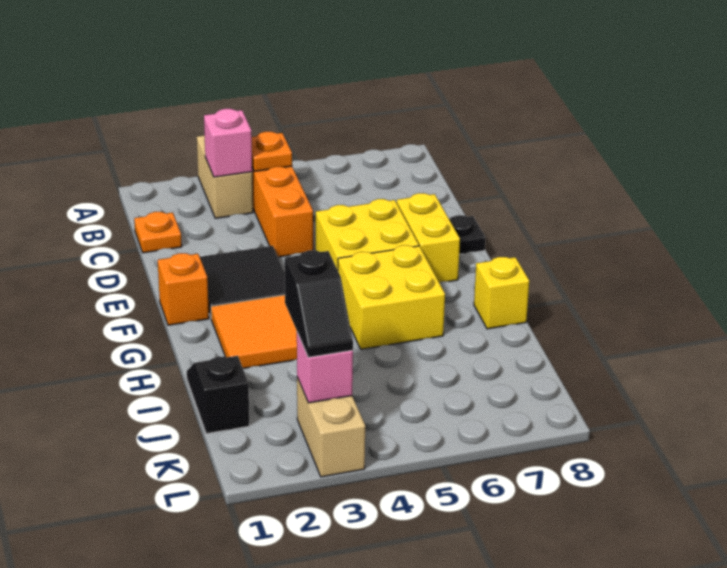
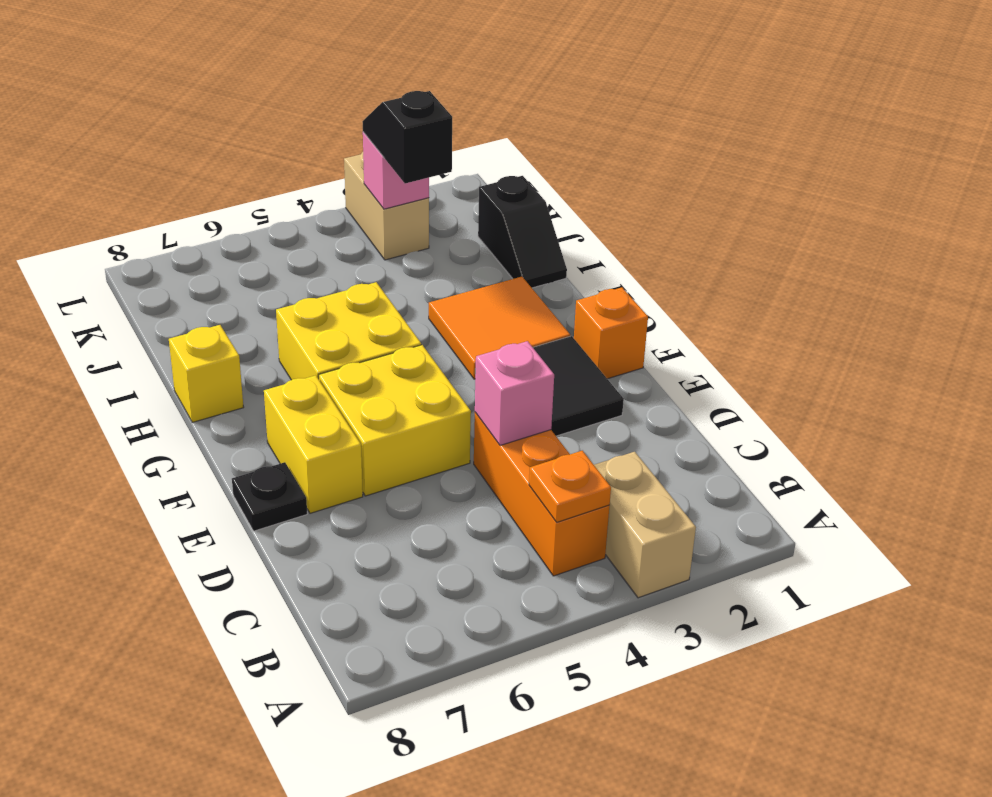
pink 1x1 brick [204,109,252,177] -> pink 1x1 brick moved to [475,341,554,445]
orange 1x1 plate [134,212,182,253] -> none

